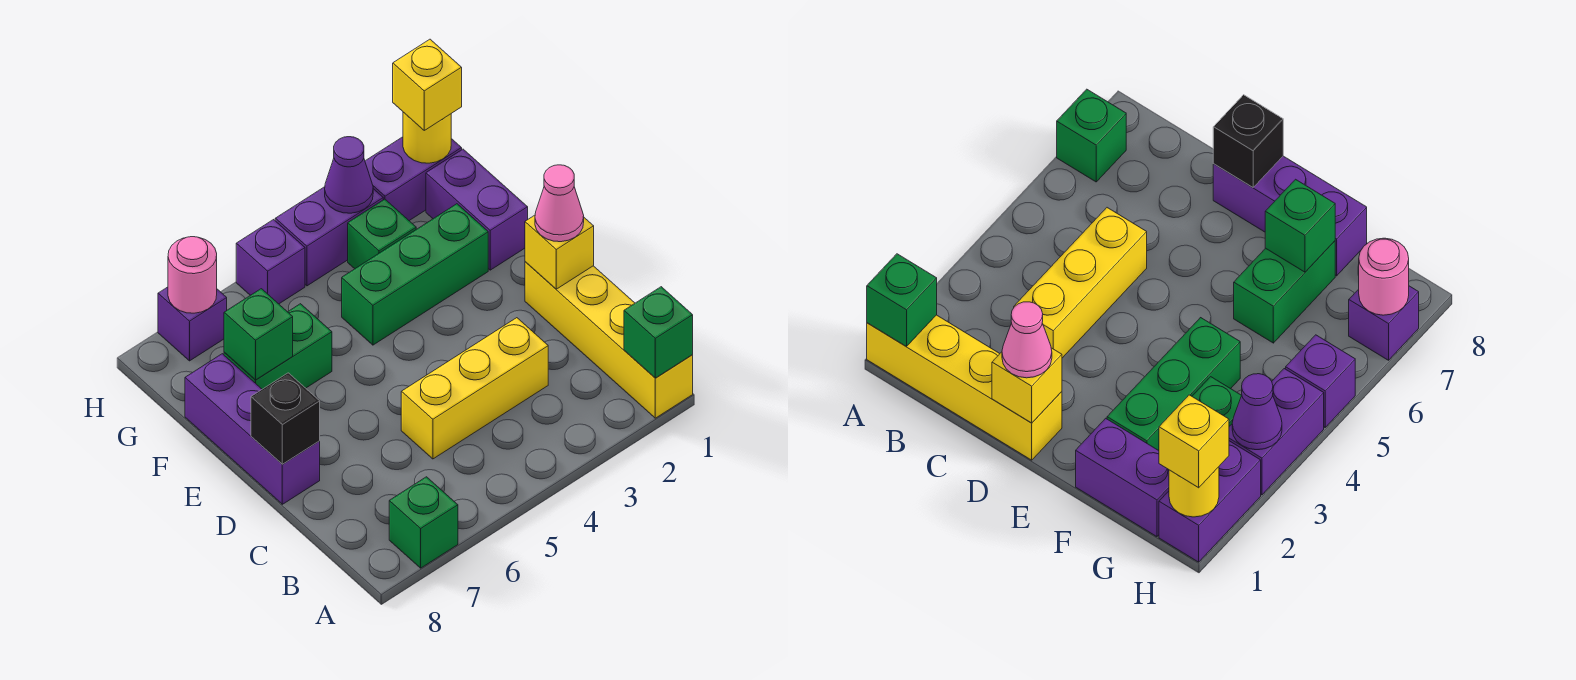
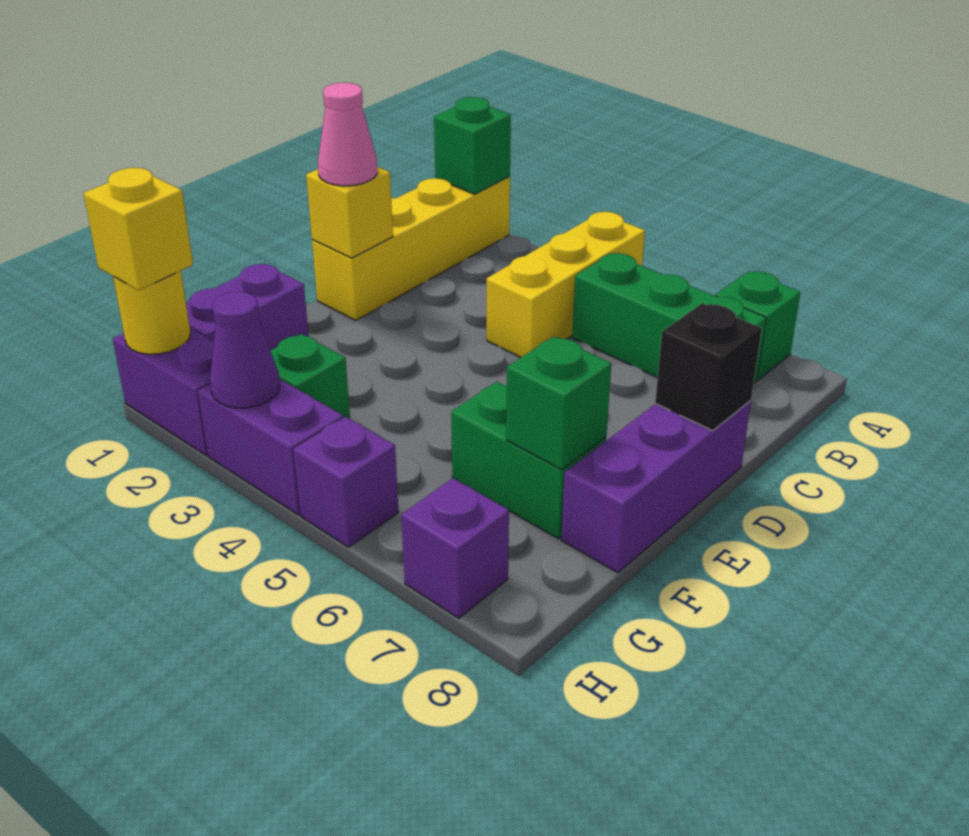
yellow 1x3 brick [401,318,548,459] -> yellow 1x3 brick turned to [487,212,645,357]
green 1x3 brick [342,204,488,345] -> green 1x3 brick moved to [572,253,766,383]
pink 1x1 round brick [168,237,217,313] -> none

